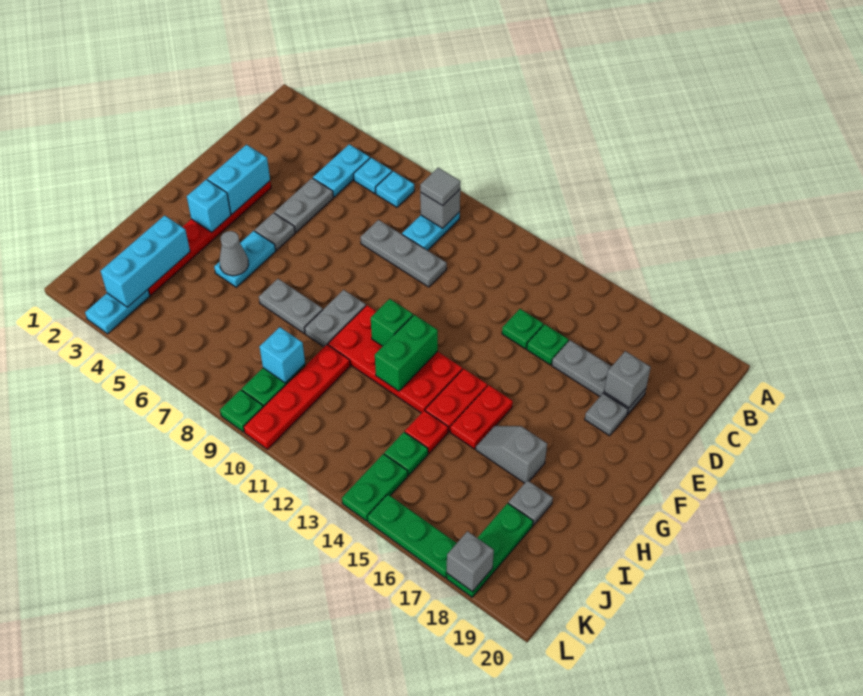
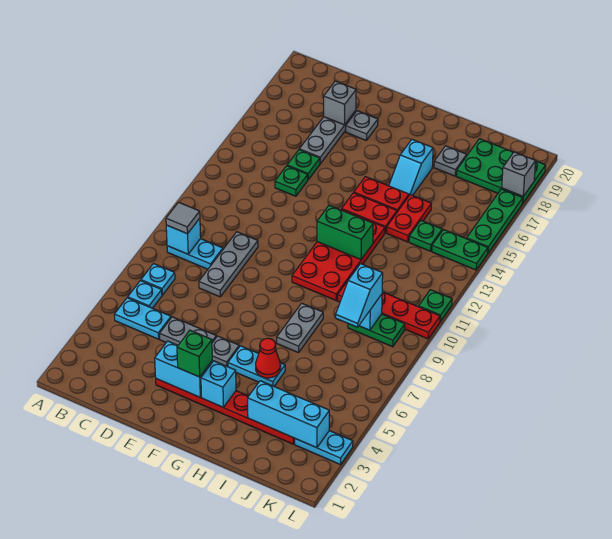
grey 1x1 brick [420,189,460,228] -> cyan 1x1 brick [166,218,201,254]
grey 1x2 plate [305,290,366,347] -> none
green 1x1 brick [371,299,413,346] -> green 1x1 brick moved to [177,330,212,377]
grey 1x1 cone [219,231,249,276] -> red 1x1 cone [256,338,281,378]
grey 1x2 slope [476,426,547,483] -> cyan 1x2 slope [389,139,433,196]
red 1x1 plate [405,410,448,453] -> red 1x2 plate [387,195,431,242]
none -> cyan 1x2 slope [336,264,383,327]
green 1x3 plate [446,503,533,597] -> green 2x3 plate [456,139,546,203]
green 1x1 plate [220,390,263,432] -> green 1x1 plate moved to [419,290,452,321]

